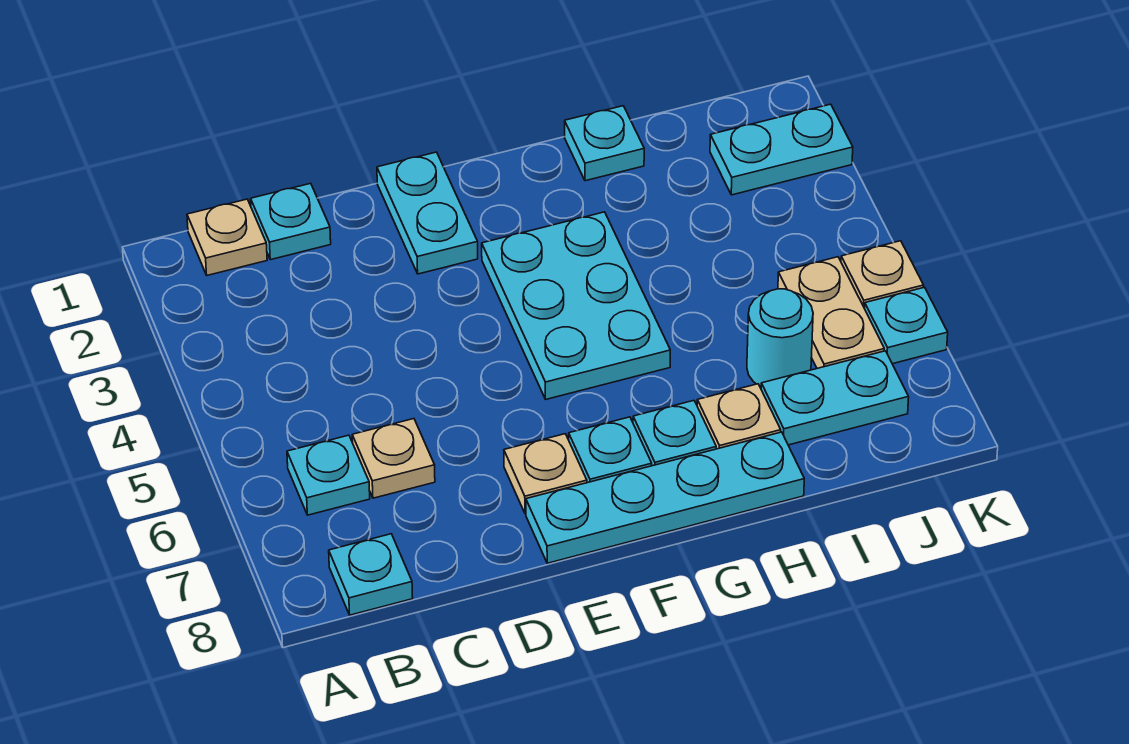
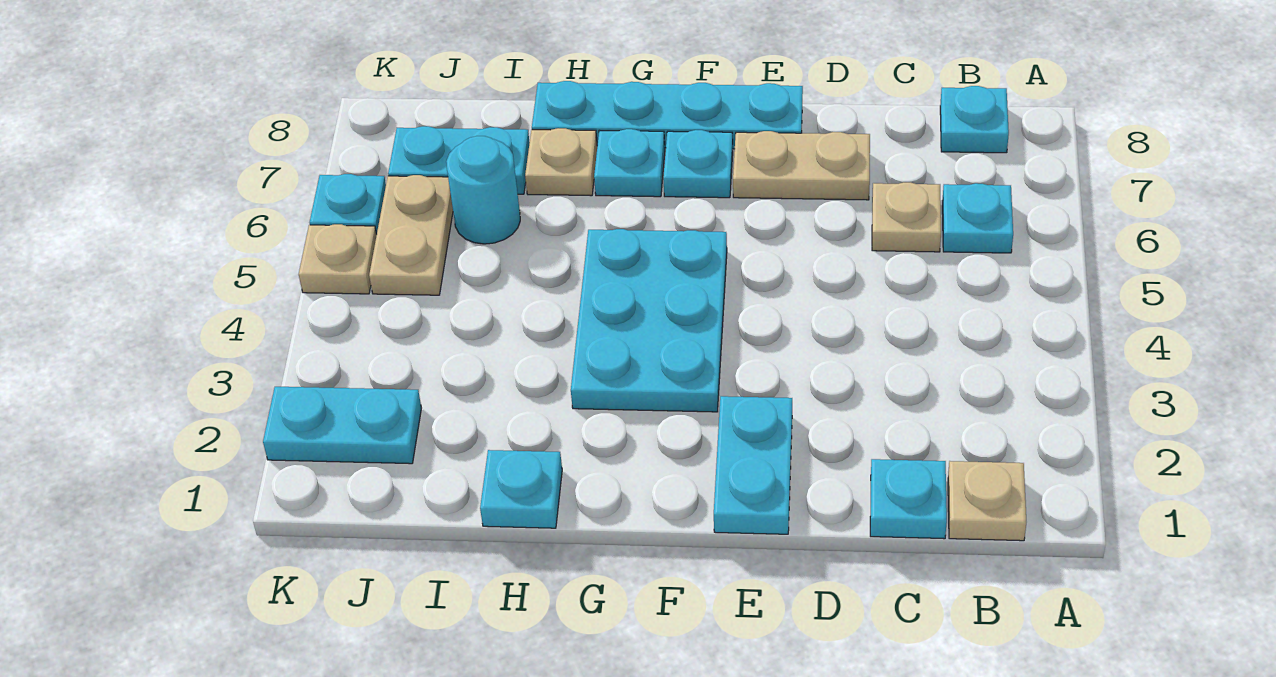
tan 1x1 plate [504,434,587,514] -> tan 1x2 plate [733,131,870,200]

